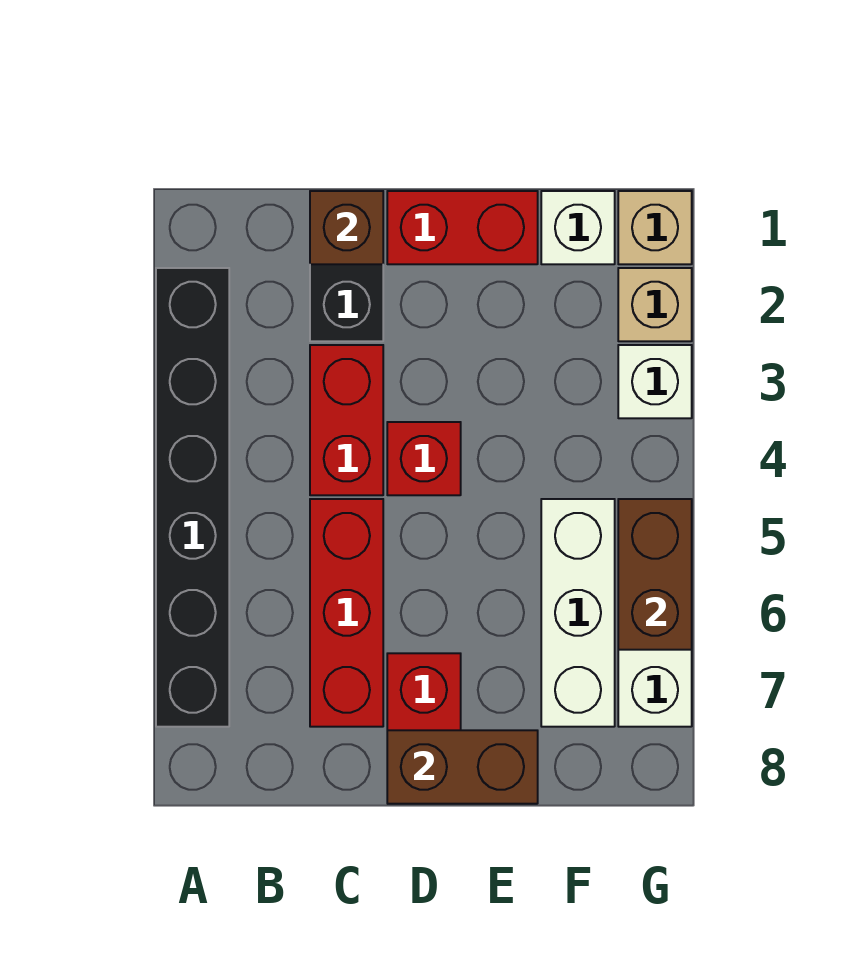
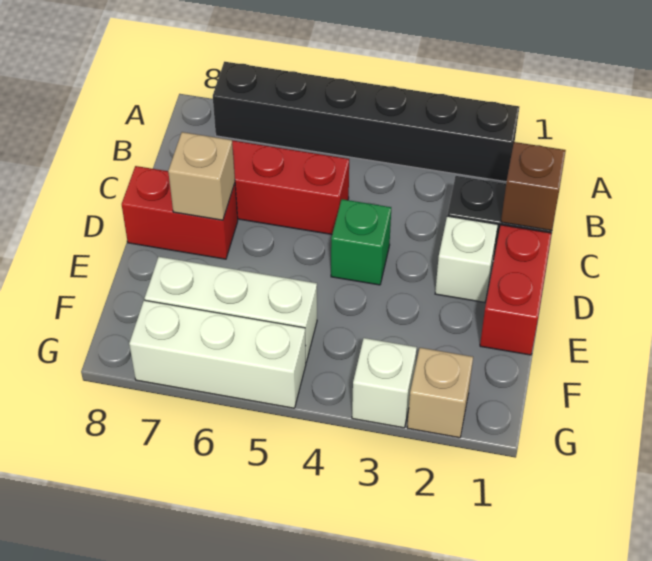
red 1x2 brick [310,345,383,495] -> none
red 1x1 brick [387,422,461,495] -> green 1x1 brick [331,199,391,285]
brown 1x2 brick [387,730,538,804] -> none
white 1x1 brick [541,191,615,264] -> white 1x1 brick moved to [435,216,498,303]
tan 1x1 brick [618,191,692,264] -> tan 1x1 brick moved to [168,132,235,220]
brown 1x2 brick [618,499,692,650] -> none

